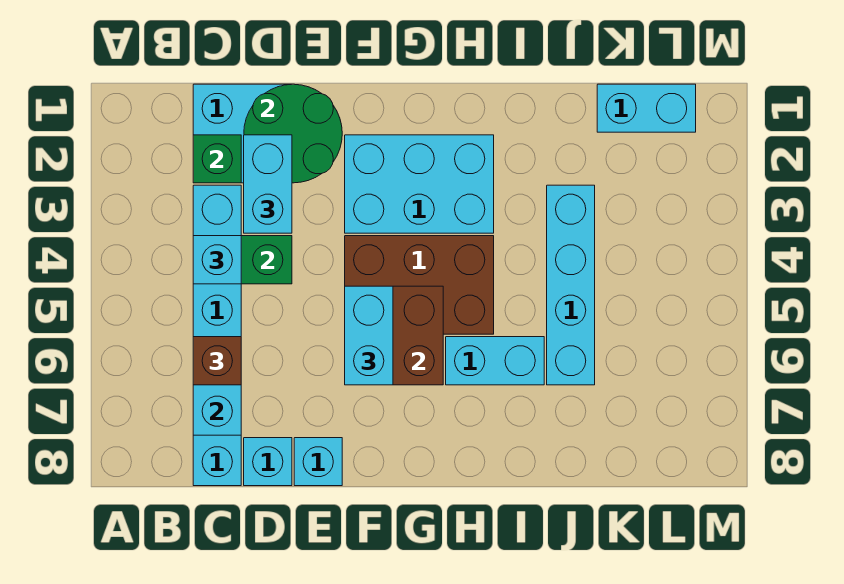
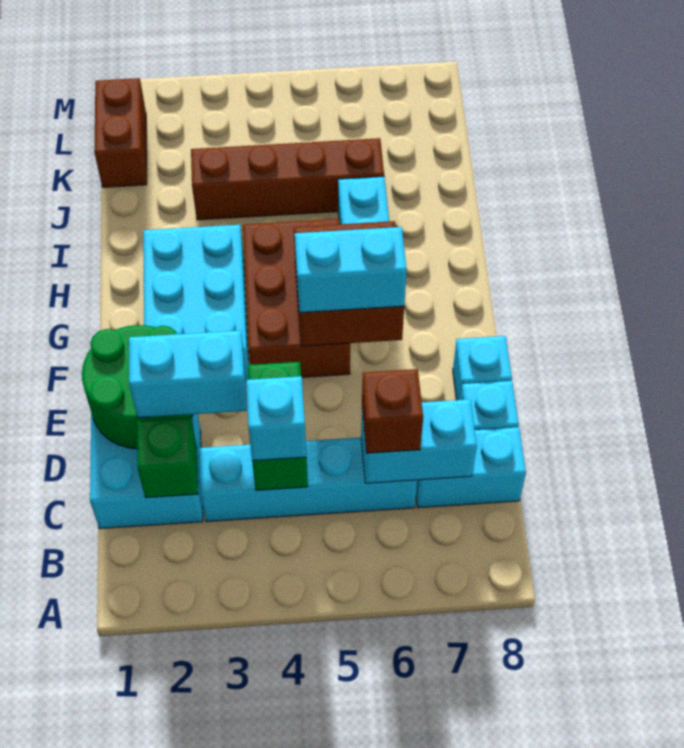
cyan 1x4 brick [547,185,595,385] -> brown 1x4 brick [191,138,384,220]
cyan 1x2 brick [597,84,696,132] -> brown 1x2 brick [94,78,147,187]

